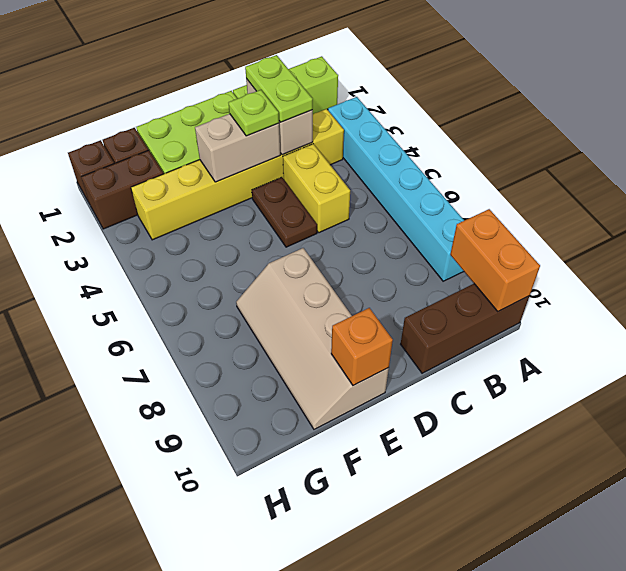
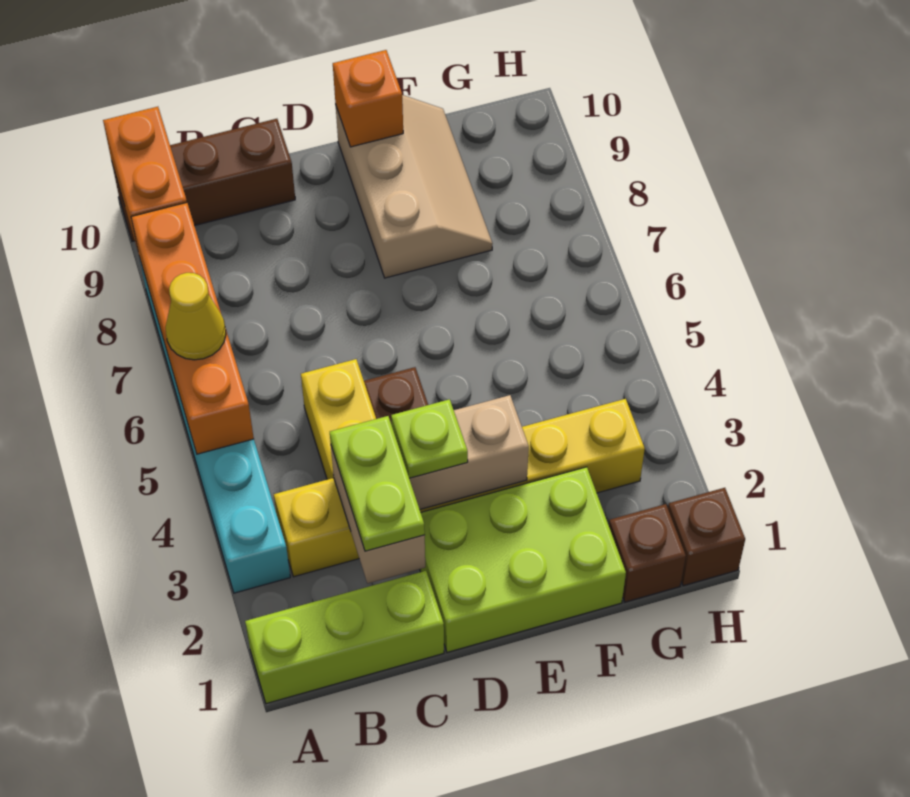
none -> orange 1x4 brick [131,203,254,454]
none -> yellow 1x1 cone [165,273,226,360]
tan 2x4 slope [236,248,389,429] -> tan 2x3 slope [336,95,493,278]
brown 1x2 brick [81,150,163,229] -> none

